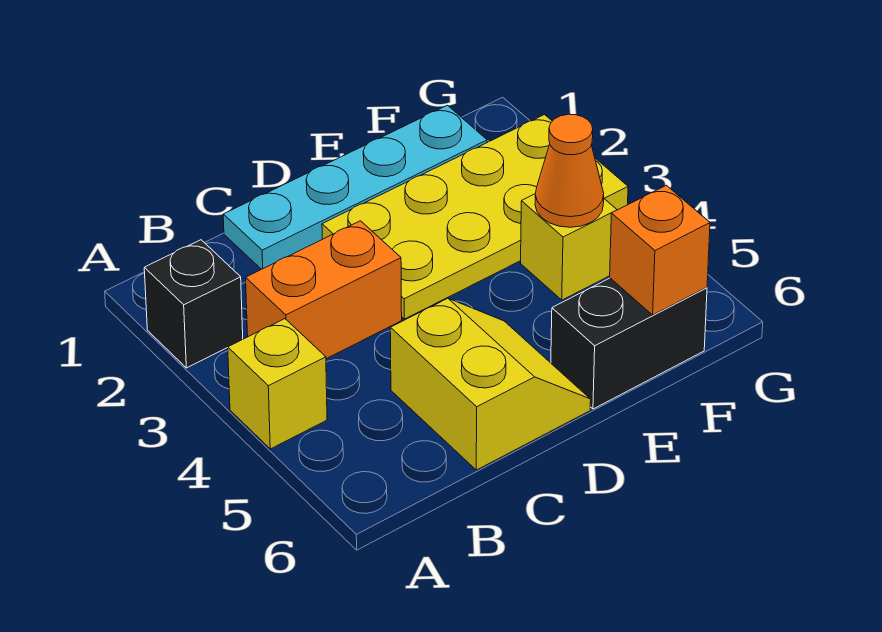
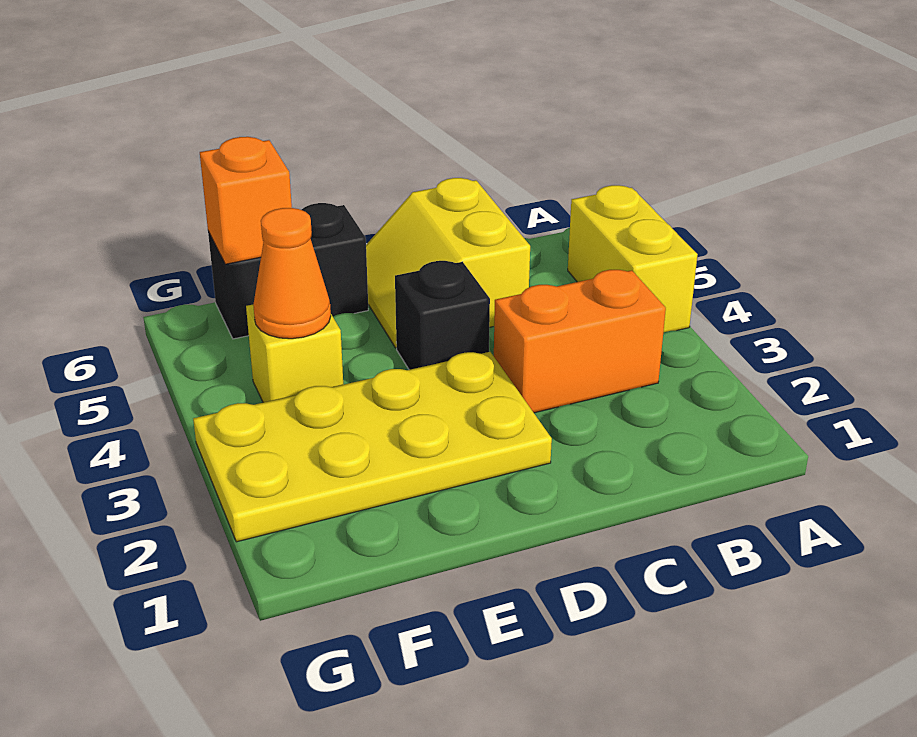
black 1x1 brick [144,240,243,368] -> black 1x1 brick moved to [395,261,490,370]
yellow 1x1 brick [228,319,327,449] -> yellow 1x2 brick [568,185,697,333]
cyan 1x4 plate [223,105,487,269] -> none

